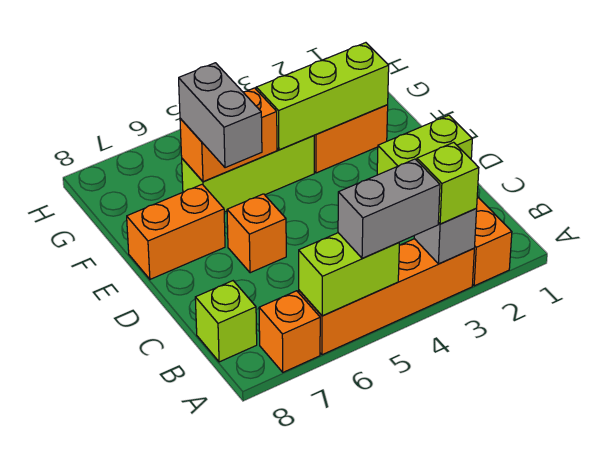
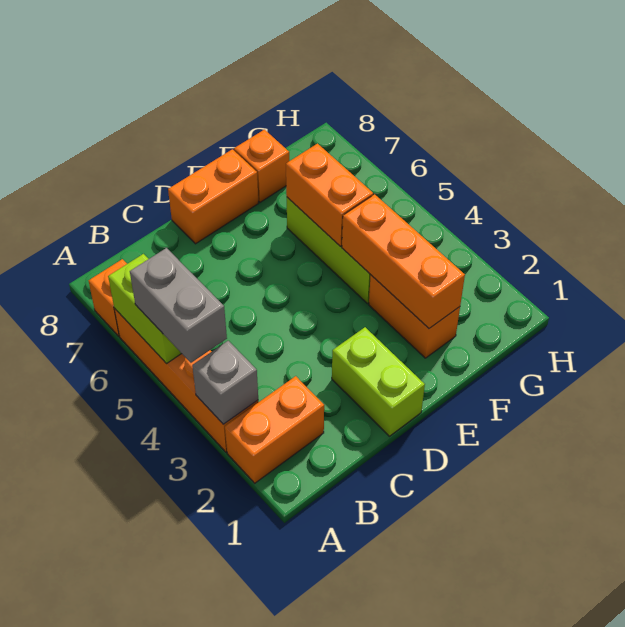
lime 1x1 brick [417,142,479,224] -> none
lime 1x1 brick [195,281,257,362] -> none
orange 1x1 brick [227,194,286,273] -> orange 1x1 brick moved to [234,130,289,202]
grey 1x2 brick [179,63,262,168] -> none
orange 1x2 brick [127,184,225,279] -> orange 1x2 brick turned to [168,149,259,244]
lime 1x3 brick [256,43,389,150] -> orange 1x3 brick [342,194,465,328]

